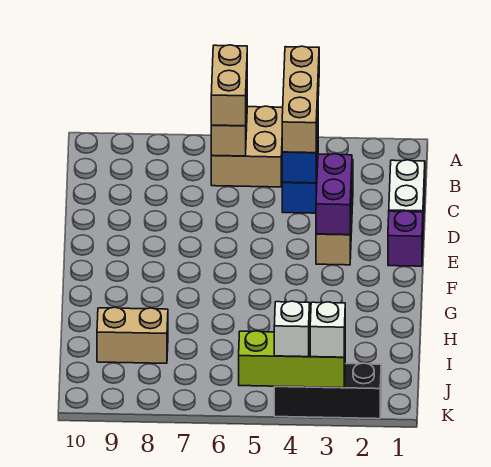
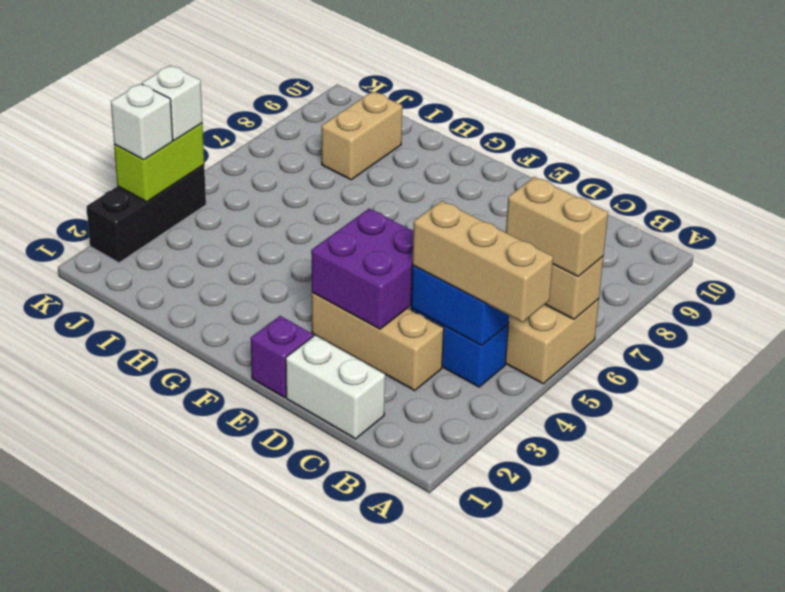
purple 1x2 brick [316,154,352,235] -> purple 2x2 brick [311,209,413,329]
lime 1x3 brick [239,331,345,388] -> lime 1x2 brick [114,123,204,202]

